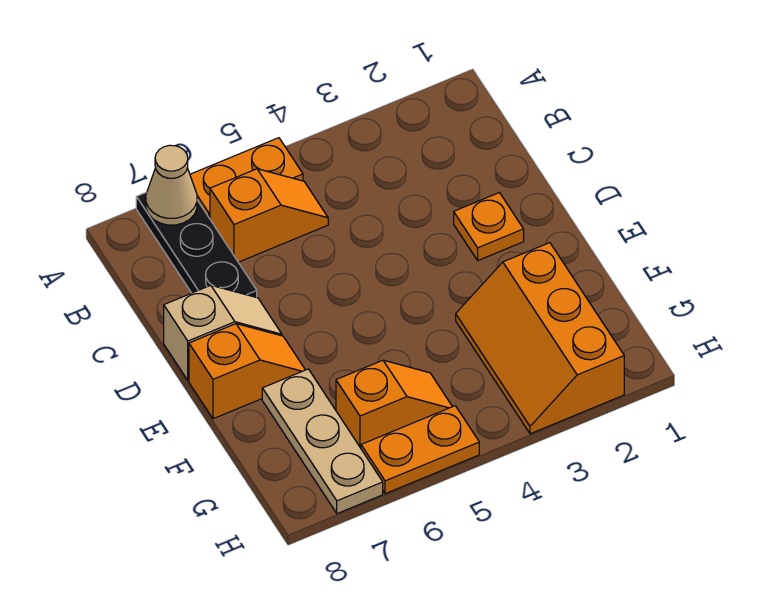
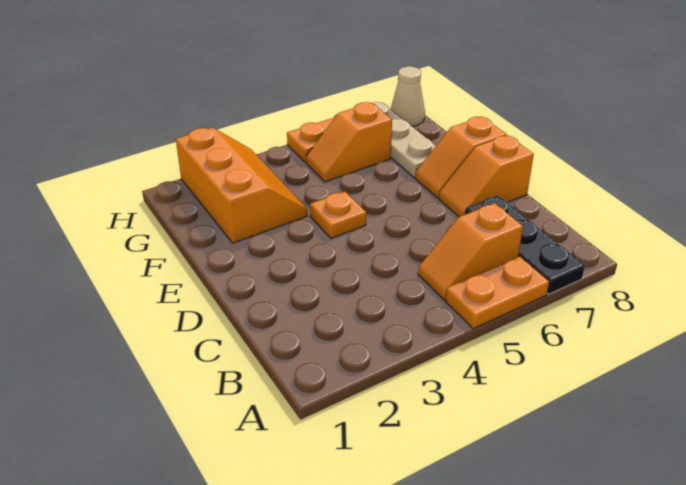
tan 1x1 cone [146,145,197,225] -> tan 1x1 cone moved to [391,66,425,126]
orange 1x1 plate [454,193,524,260] -> orange 1x1 plate moved to [310,191,366,238]
tan 1x2 slope [164,285,282,380] -> orange 1x2 slope [439,135,534,217]

